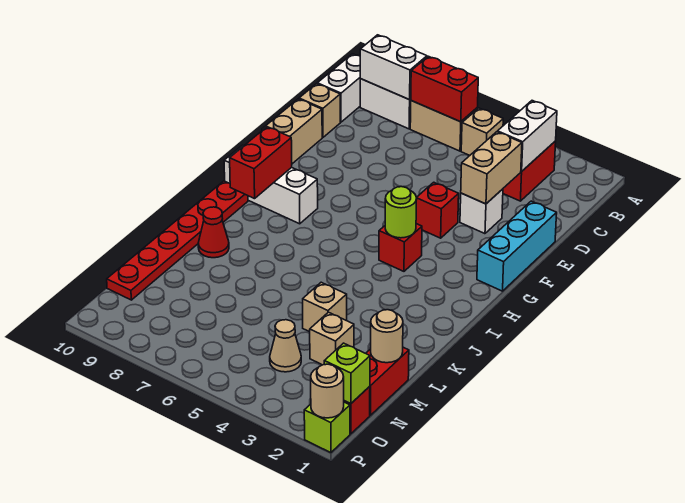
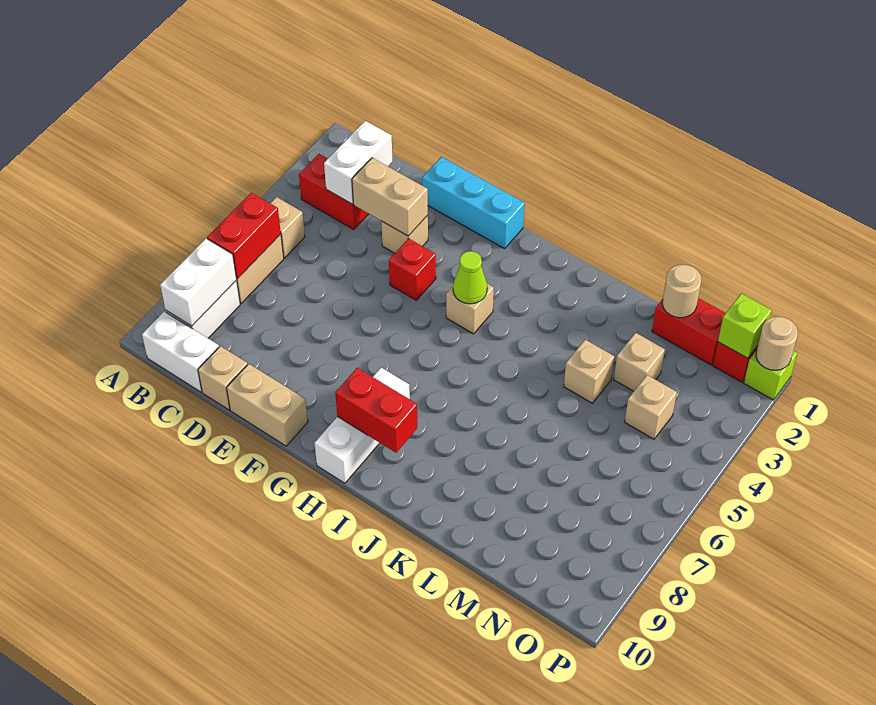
white 1x2 brick [498,101,557,172] -> white 1x2 brick turned to [324,121,392,204]
white 1x1 brick [460,189,503,234] -> tan 1x1 brick [381,215,428,253]
red 1x1 brick [379,224,422,271] -> tan 1x1 brick [446,284,494,334]
lime 1x1 round brick [385,187,417,238] -> lime 1x1 cone [453,251,487,304]
red 1x6 plate [107,181,248,300] -> none
red 1x1 cone [198,207,229,258] -> none
tan 1x1 cone [270,320,301,372] -> tan 1x1 brick [625,375,677,439]

